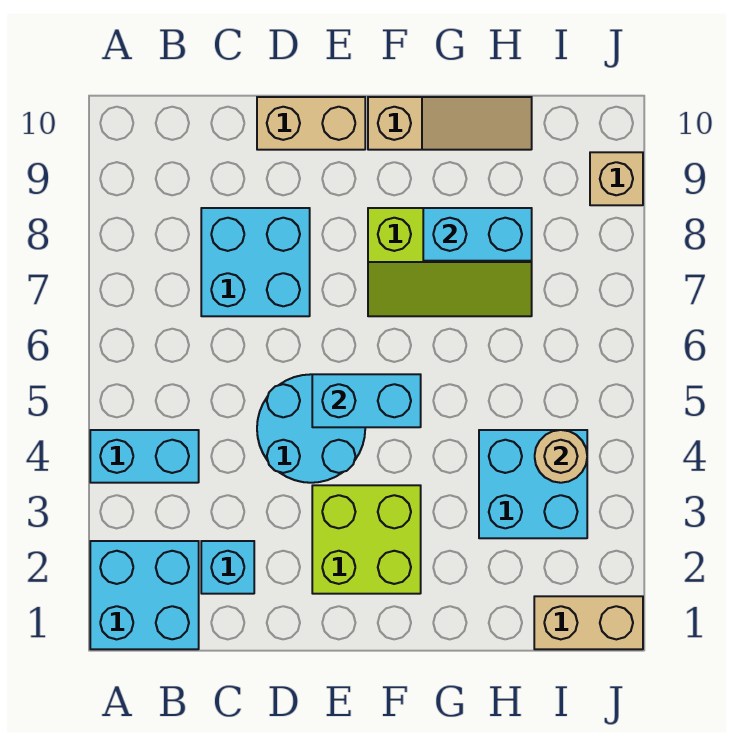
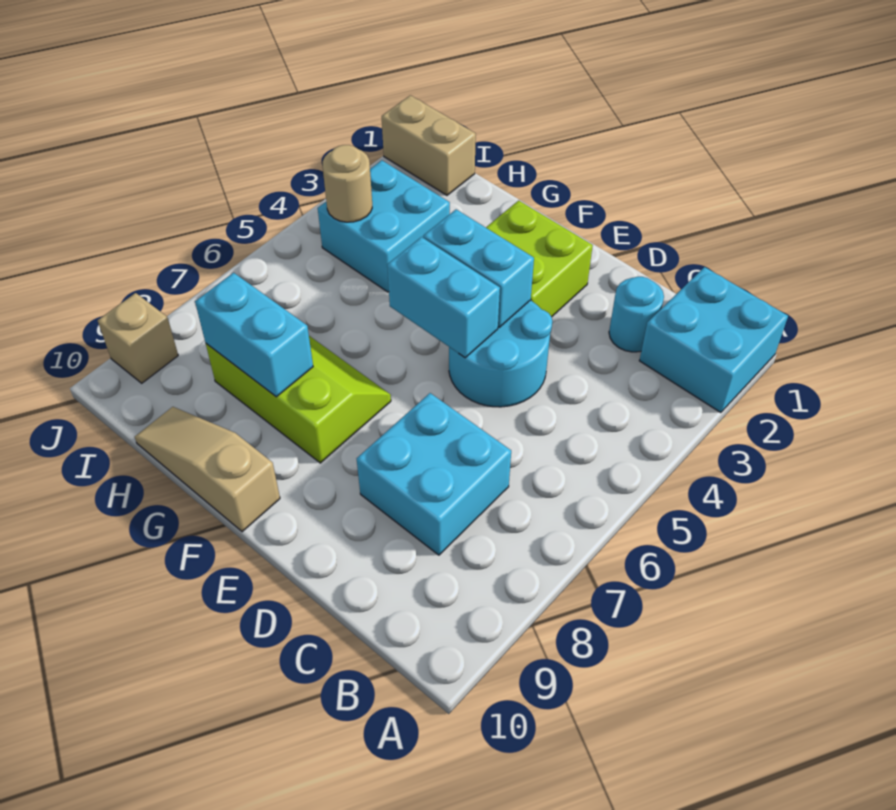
cyan 1x2 brick [90,430,199,483] -> cyan 1x2 brick moved to [423,209,534,327]
cyan 1x1 brick [201,541,254,594] -> cyan 1x1 round brick [609,277,664,352]
tan 1x2 brick [257,97,365,150] -> none

